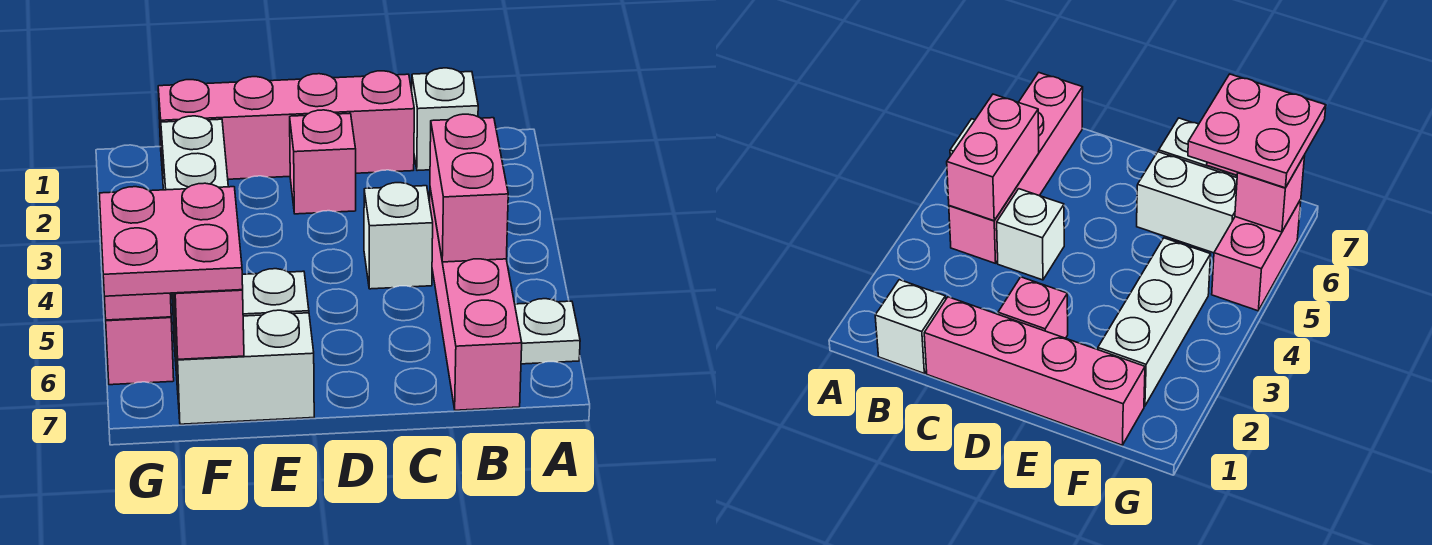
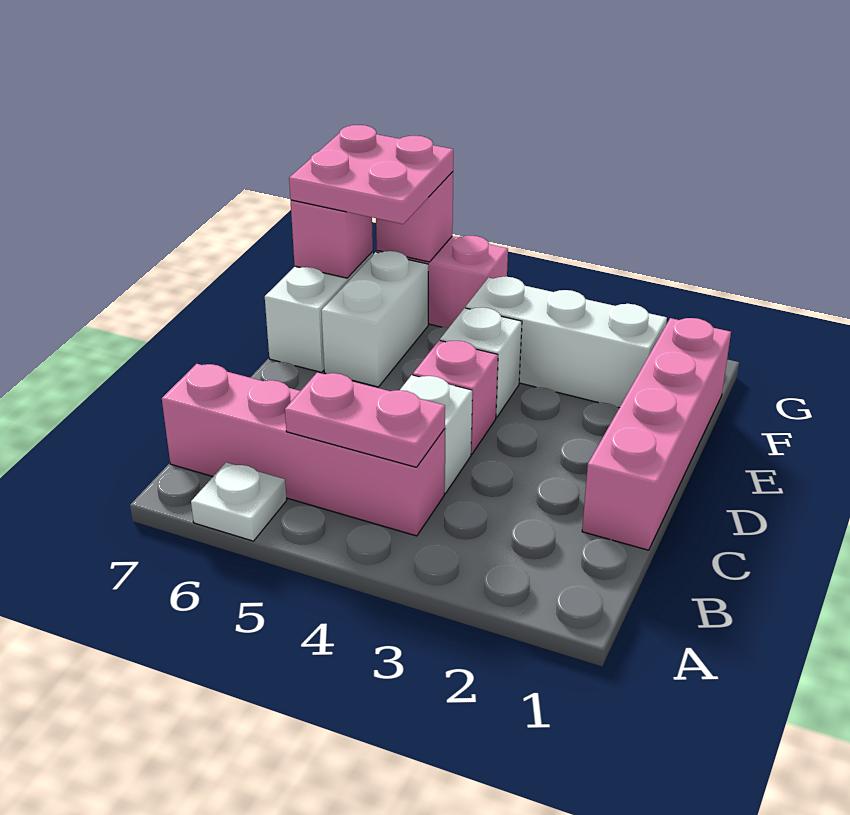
white 1x1 brick [412,68,478,171] -> white 1x1 brick moved to [440,307,522,417]
pink 1x2 brick [430,114,508,262] -> pink 1x2 plate [285,372,445,467]
pink 1x1 brick [290,110,356,214] -> pink 1x1 brick moved to [413,340,498,454]

